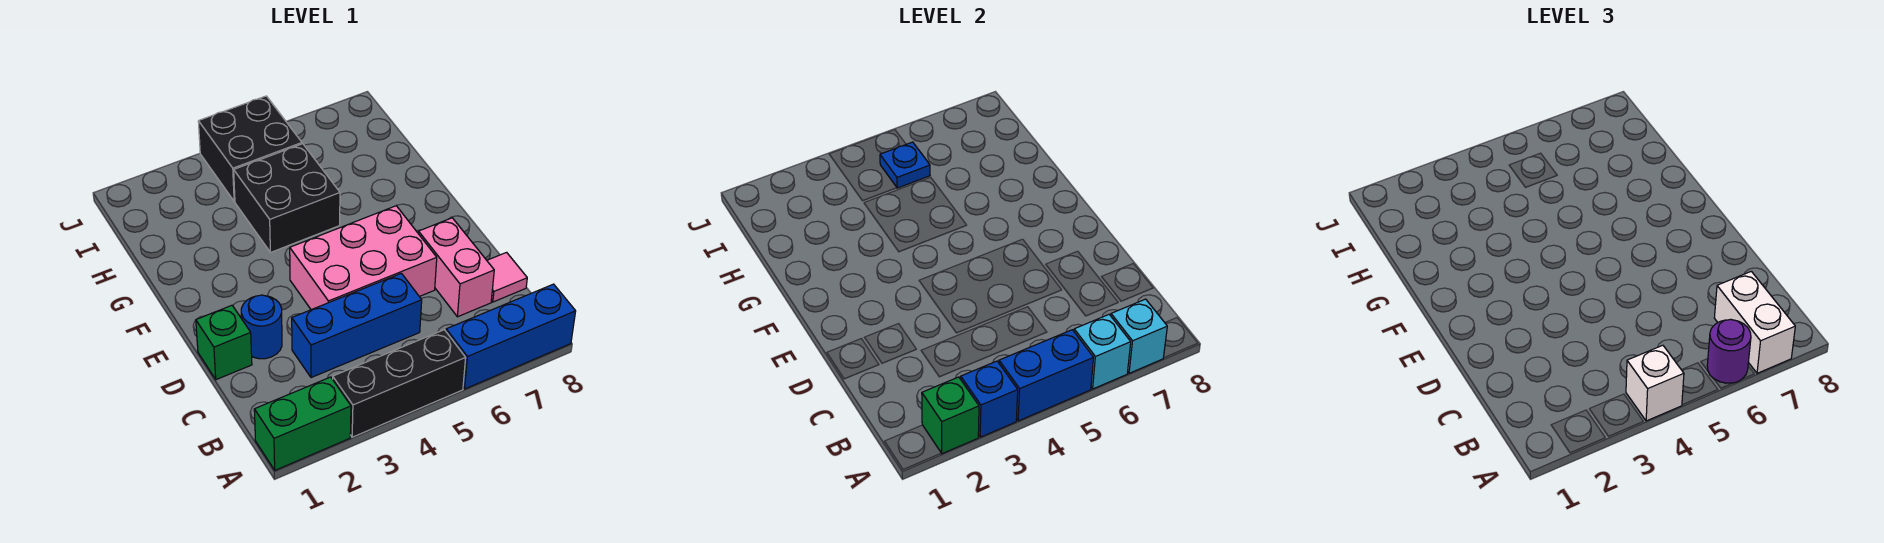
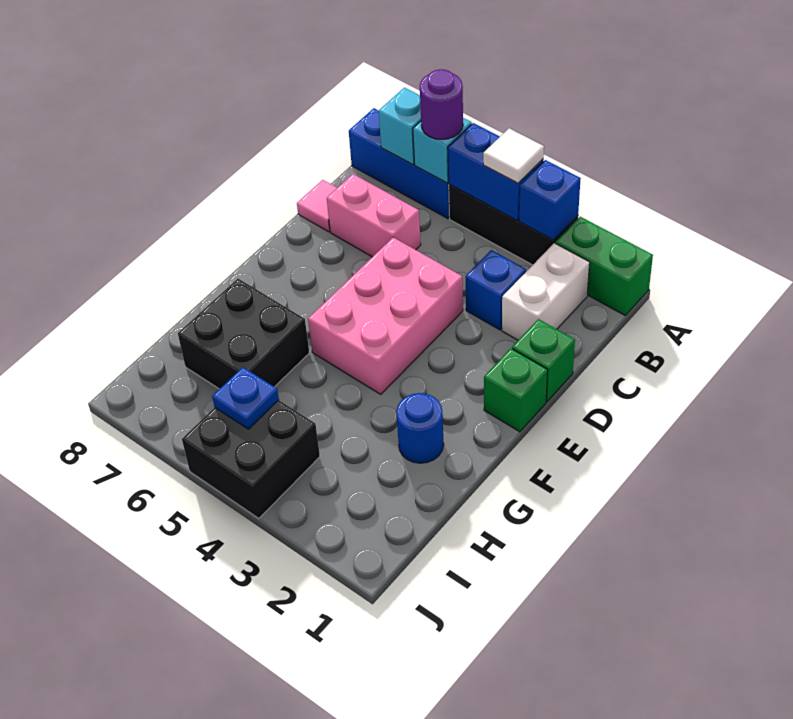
green 1x1 brick [922,377,979,454] -> green 1x1 brick moved to [484,349,548,432]
white 1x1 brick [1626,345,1684,421] -> white 1x1 tile [483,128,544,183]
white 1x2 brick [1714,271,1795,373] -> white 1x2 brick moved to [502,243,590,340]
blue 1x3 brick [292,273,422,378] -> blue 1x1 brick [465,250,526,330]
pink 1x2 brick [418,218,494,317] -> pink 1x2 brick turned to [327,174,421,257]
blue 1x1 round brick [241,295,282,359] -> blue 1x1 round brick moved to [396,393,444,463]
pink 2x3 brick [290,206,437,310] -> pink 2x3 brick turned to [308,237,463,394]
black 2x2 brick [234,144,340,253] -> black 2x2 brick moved to [178,279,309,389]

